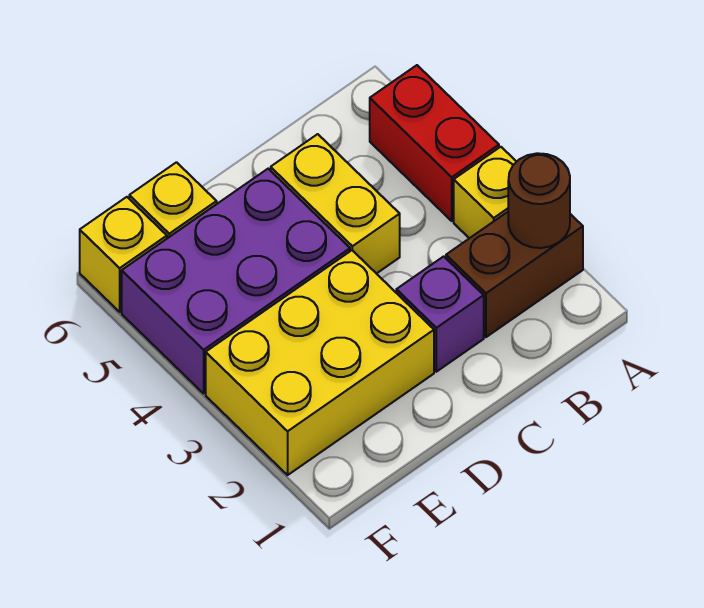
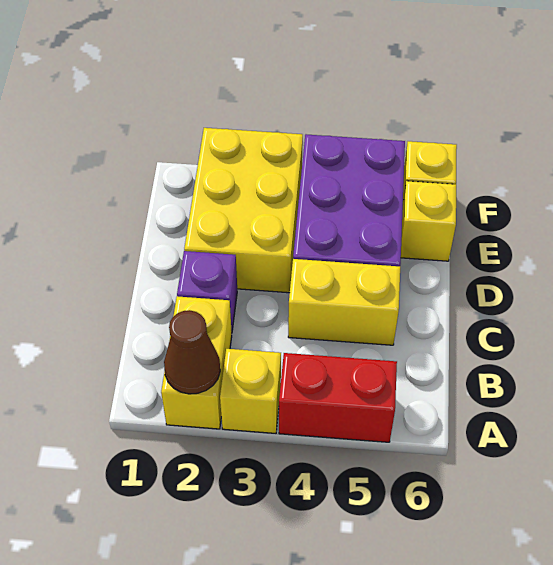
brown 1x2 brick [446,212,583,337] -> yellow 1x2 brick [161,296,232,429]
brown 1x1 round brick [508,153,570,248] -> brown 1x1 cone [164,310,220,394]

